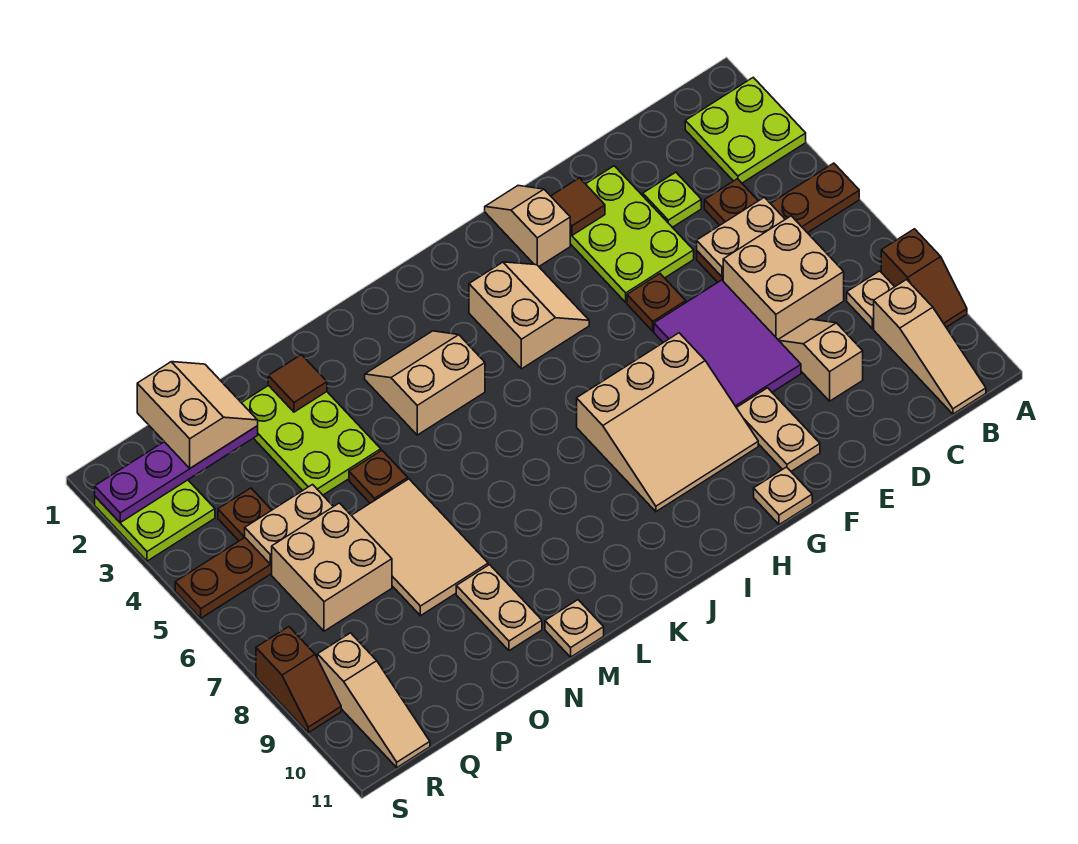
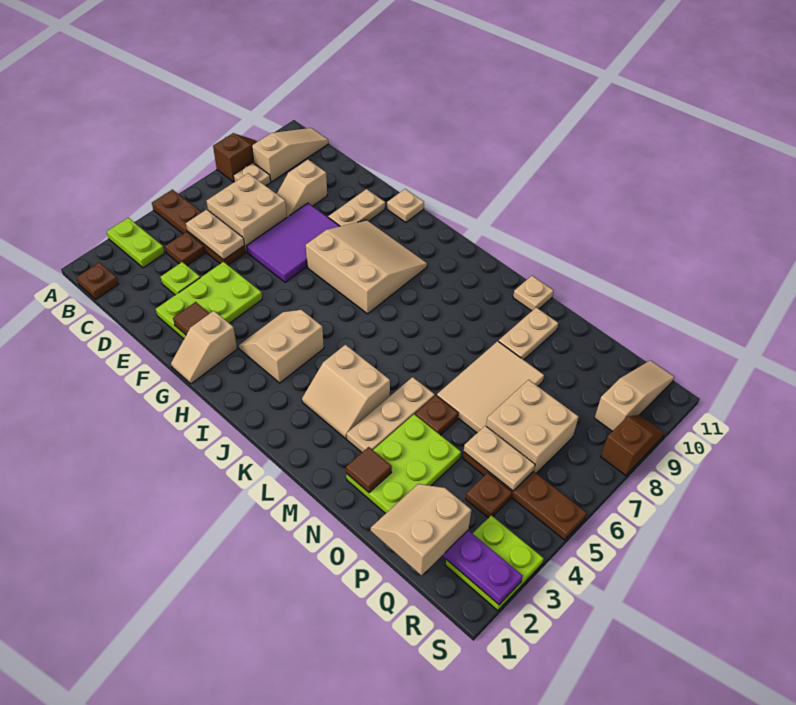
lime 2x2 plate [685,78,806,183] -> lime 1x2 plate [107,218,165,268]
brown 1x1 plate [627,274,686,331] -> brown 1x1 plate moved to [77,262,118,299]
none -> tan 1x3 plate [347,377,435,452]

